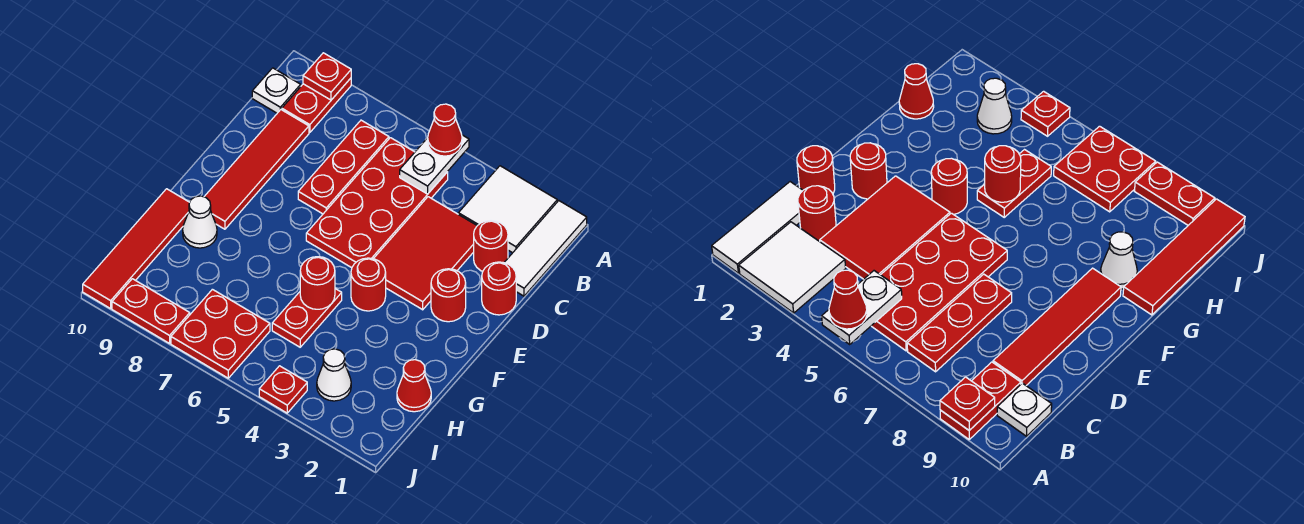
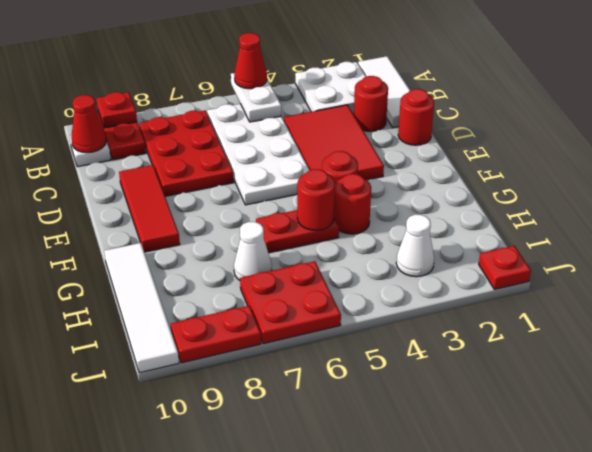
white 2x2 tile [458,166,557,253] -> white 2x2 plate [295,62,366,113]
red 2x4 plate [306,138,448,268] -> white 2x4 plate [207,104,310,205]
red 1x3 plate [298,120,389,214] -> red 2x3 plate [139,111,233,196]
red 1x4 tile [204,110,309,229] -> red 1x3 tile [119,165,180,252]
red 1x1 round brick [431,269,466,322] -> red 1x1 round brick moved to [334,174,371,234]
red 1x2 plate [272,289,342,347] -> red 1x2 plate turned to [256,210,339,253]
white 1x1 cone [183,196,217,248] -> white 1x1 cone moved to [234,222,272,280]
red 1x4 tile [83,189,190,308] -> white 1x4 tile [104,243,179,373]
red 1x1 cone [397,360,431,412] -> red 1x1 cone moved to [71,95,106,153]
red 1x1 plate [259,366,307,413] -> red 1x1 plate moved to [479,246,531,290]

